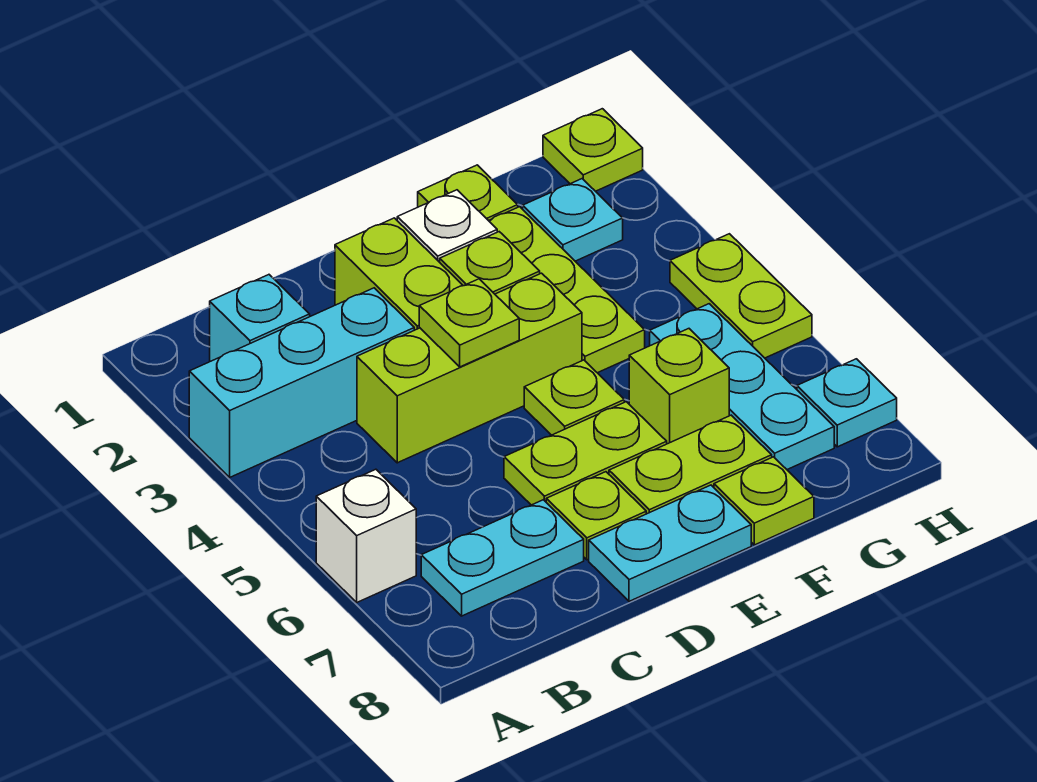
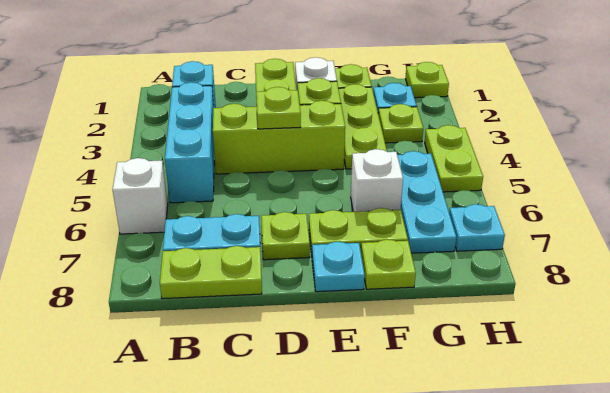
cyan 1x3 brick [189,288,414,477] -> cyan 1x3 brick turned to [165,82,214,203]
lime 1x2 plate [504,402,667,505] -> lime 1x2 plate moved to [160,246,262,299]
cyan 1x2 plate [589,485,751,601] -> cyan 1x1 plate [312,242,365,292]
lime 1x1 plate [524,360,624,435] -> lime 1x1 plate moved to [378,104,423,143]
lime 1x1 brick [629,329,729,444] -> white 1x1 brick [351,149,403,212]

